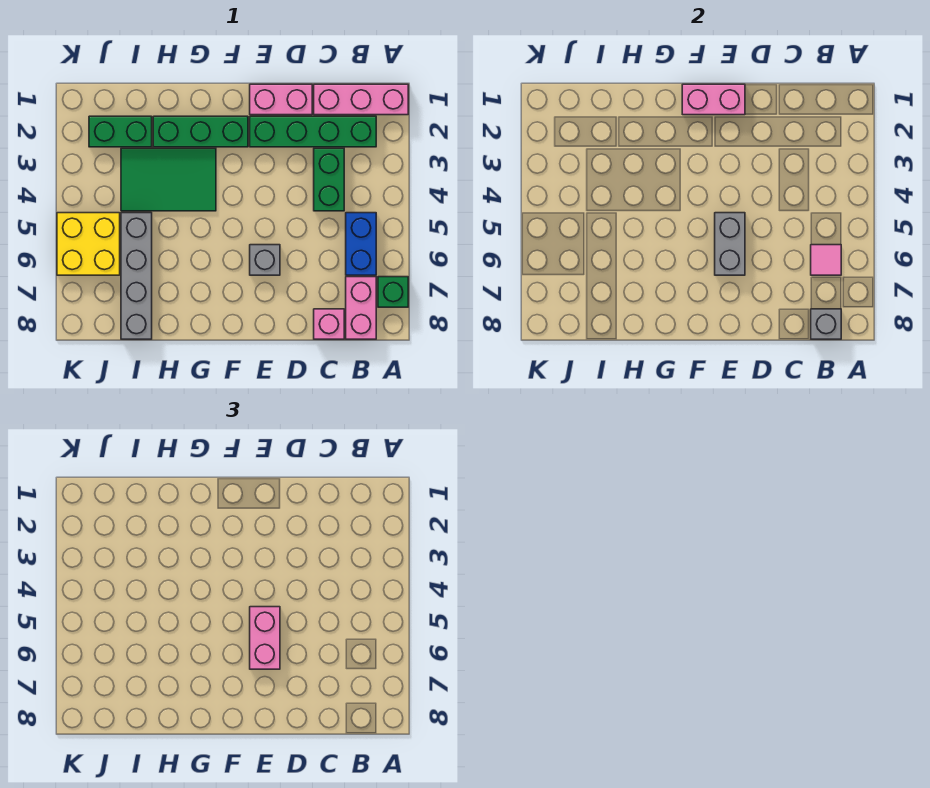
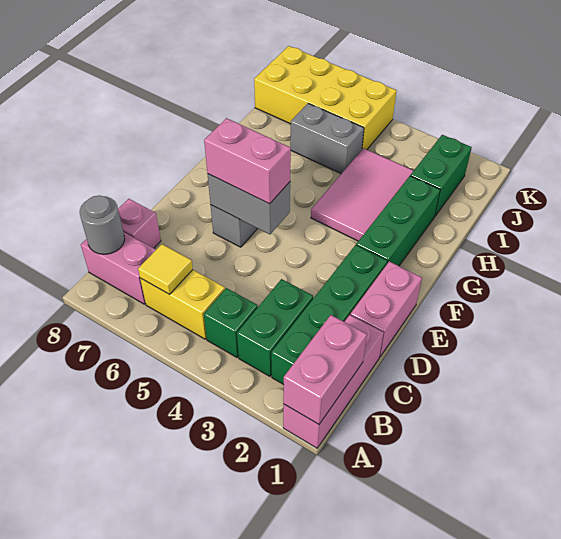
green 1x1 brick [378,277,408,307] -> green 1x1 brick moved to [204,288,258,357]
blue 1x2 brick [346,213,376,275] -> yellow 1x2 brick [140,270,225,339]
pink 1x1 tile [811,245,841,275] -> yellow 1x1 tile [138,244,193,294]
grey 1x1 brick [811,309,841,339] -> grey 1x1 round brick [80,195,125,254]
green 1x2 brick [314,148,344,211] -> green 1x2 brick turned to [237,279,313,376]
pink 1x2 brick [682,84,745,115] -> pink 1x2 brick moved to [283,315,367,424]
green 2x3 tile [121,148,216,211] -> pink 2x3 tile [311,148,414,241]
grey 1x4 brick [121,213,152,339] -> grey 1x2 brick [290,103,364,174]
yellow 2x2 brick [57,213,120,275] -> yellow 2x4 brick [254,46,397,149]

